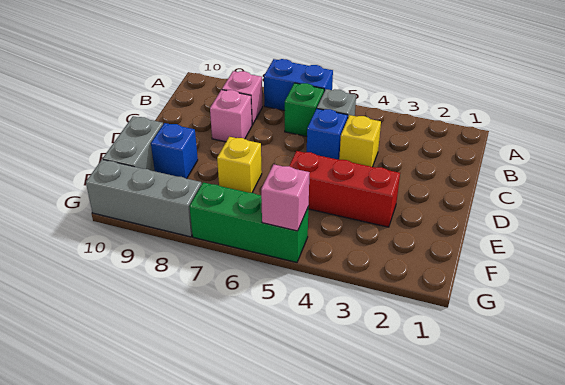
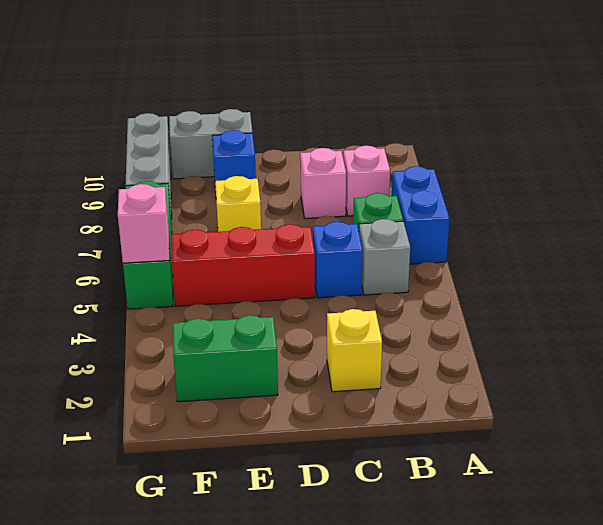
yellow 1x1 brick [339,115,381,167] -> yellow 1x1 brick moved to [327,309,382,392]
none -> green 1x2 brick [173,315,278,402]
red 1x3 brick [289,151,400,227] -> red 1x3 brick turned to [171,224,315,306]

